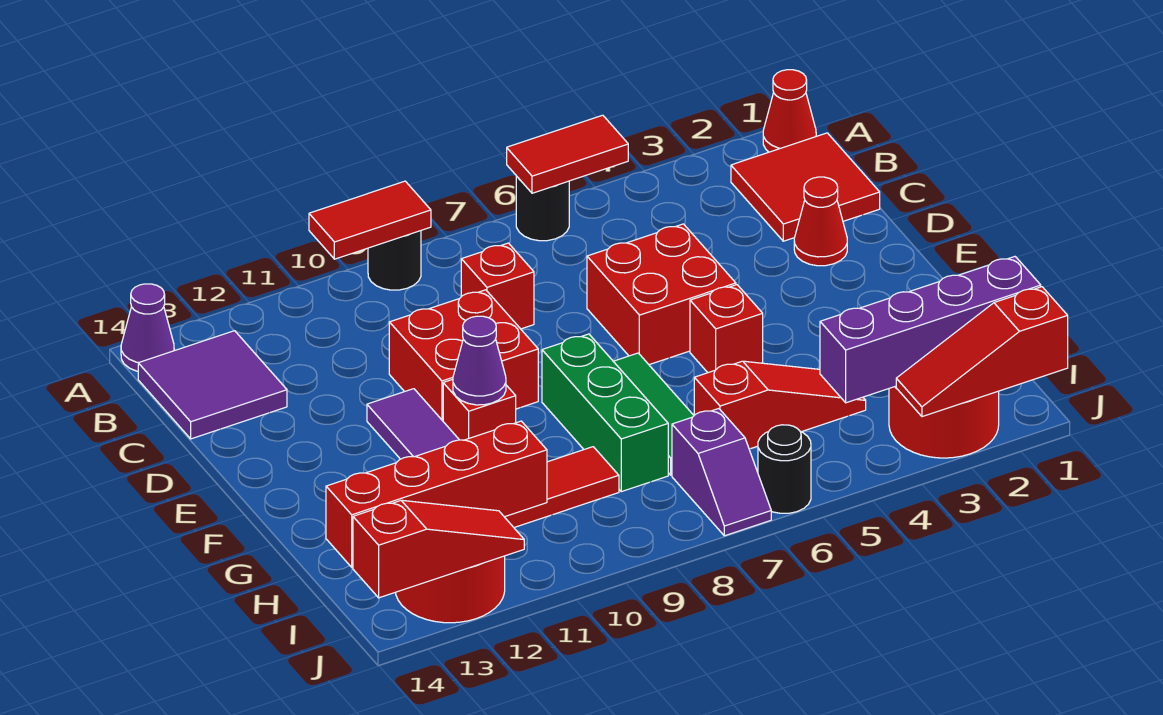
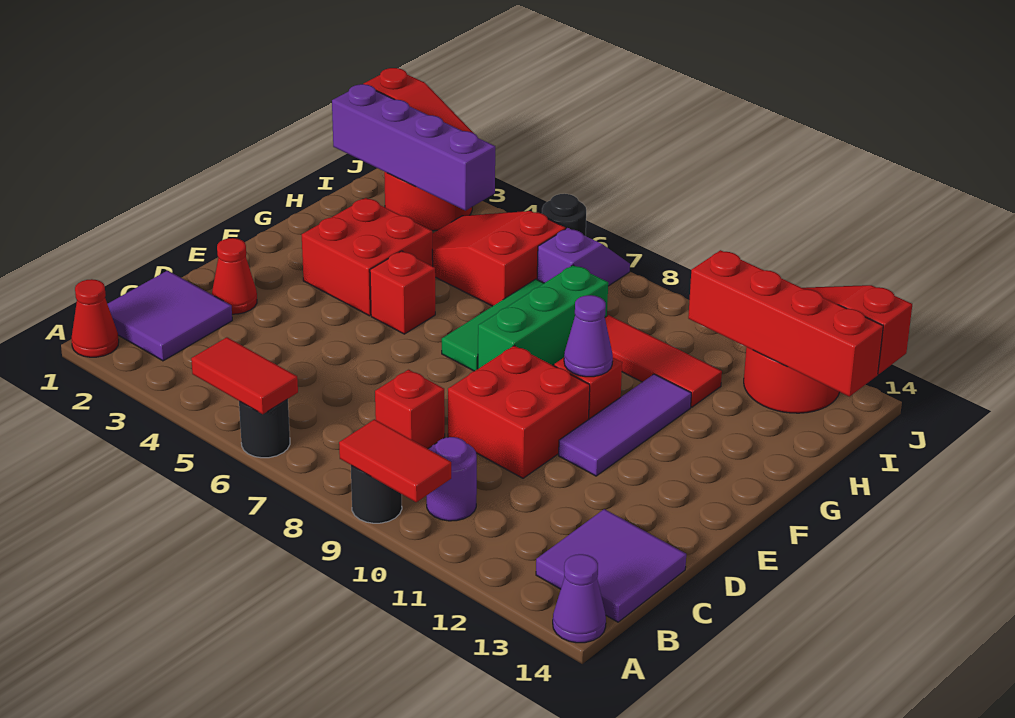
red 2x2 tile [731,133,880,241] -> purple 2x2 tile [108,271,232,361]
none -> purple 1x1 round brick [427,437,477,521]
red 2x2 brick [587,224,736,365] -> red 2x2 brick moved to [302,198,433,316]
red 1x3 slope [694,361,866,449] -> red 2x3 slope [432,211,565,306]

